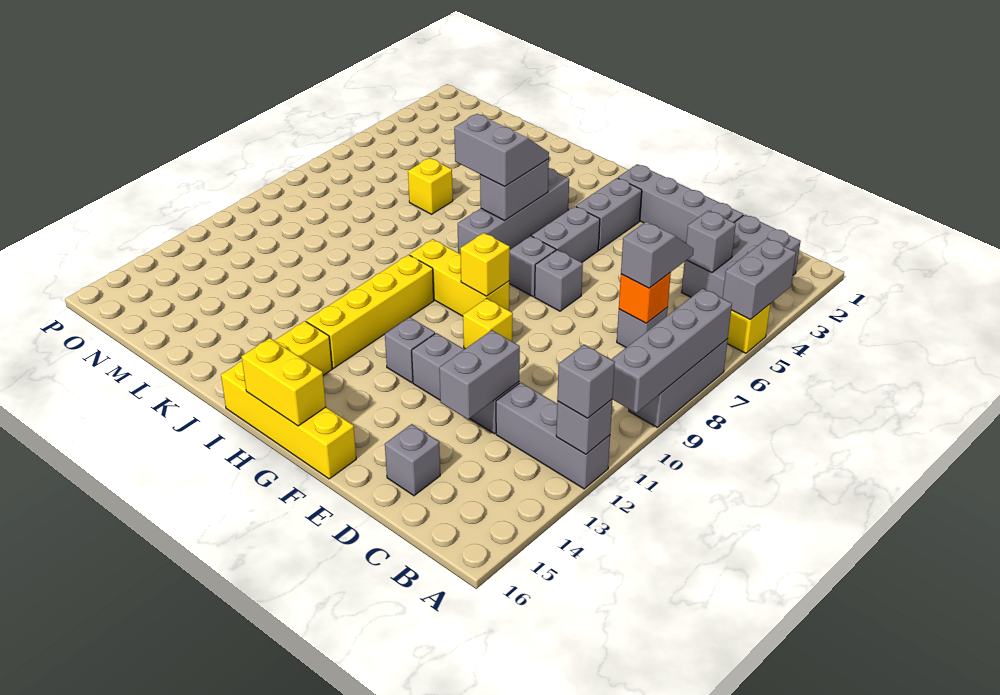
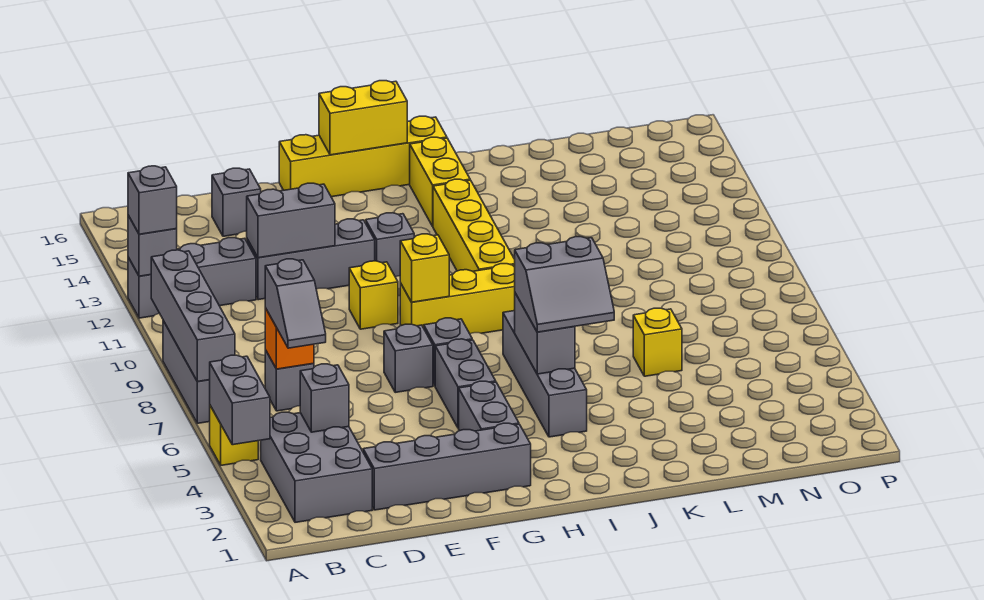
grey 1x2 brick [439,330,520,419] -> grey 1x2 brick turned to [247,183,335,258]

